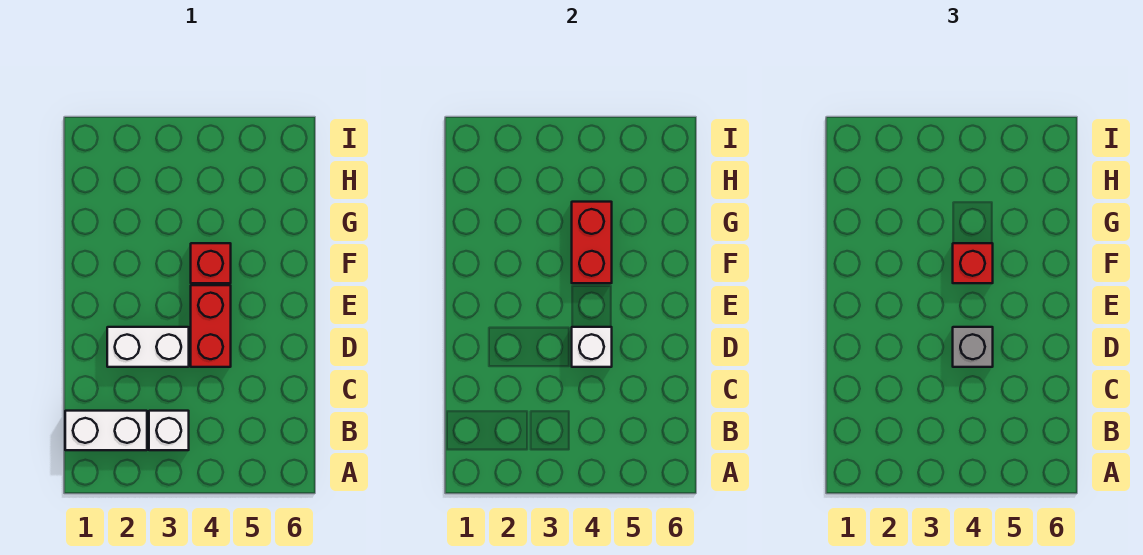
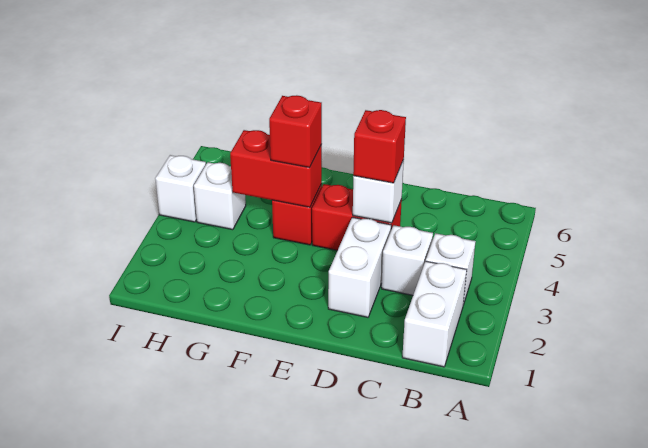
none -> white 1x1 brick [382,225,433,295]
grey 1x1 brick [953,327,993,367] -> red 1x1 brick [353,110,406,183]
none -> white 1x1 brick [194,162,246,230]
none -> white 1x1 brick [155,155,206,222]

